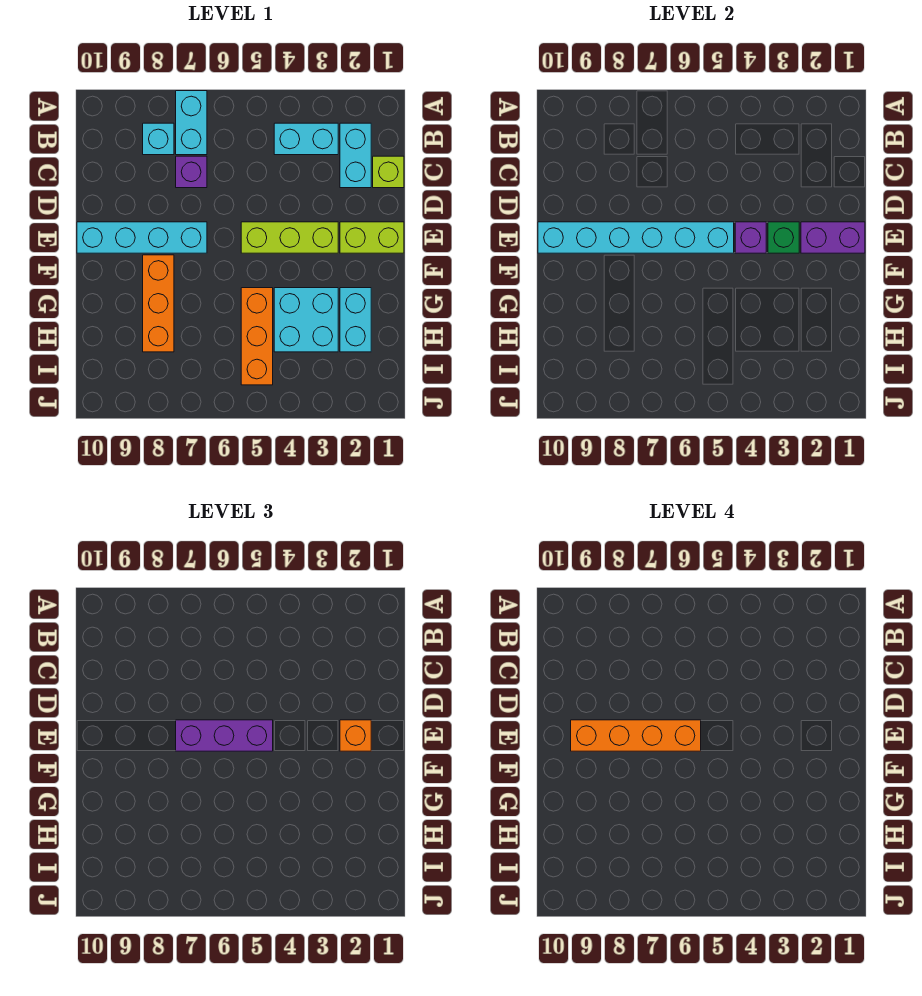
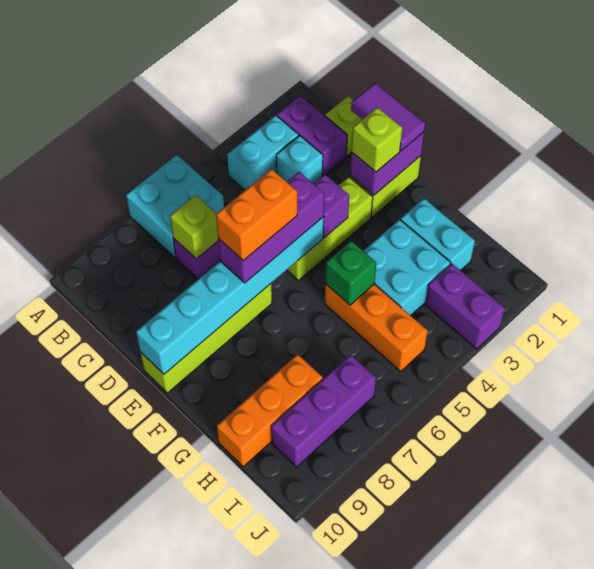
cyan 1x2 brick [176,91,207,155] -> cyan 2x2 brick [126,155,224,258]
cyan 1x2 brick [340,123,371,188] -> purple 1x2 brick [277,96,347,176]
cyan 1x1 brick [143,123,174,155] -> cyan 1x1 brick moved to [276,135,323,184]
none -> lime 1x1 brick [170,195,218,259]
none -> purple 1x2 tile [351,83,425,151]
orange 1x1 brick [340,720,371,751] -> lime 1x1 brick [351,107,402,172]
green 1x1 brick [768,222,799,253] -> green 1x1 brick moved to [325,241,376,305]
orange 1x4 brick [571,720,701,751] -> orange 1x2 brick [216,169,297,261]
cyan 1x4 brick [77,222,207,253] -> lime 1x4 brick [140,284,272,393]
orange 1x3 brick [143,255,174,352] -> orange 1x3 brick turned to [217,354,323,466]
none -> purple 1x2 brick [425,264,505,349]
none -> purple 1x3 brick [271,355,376,467]

